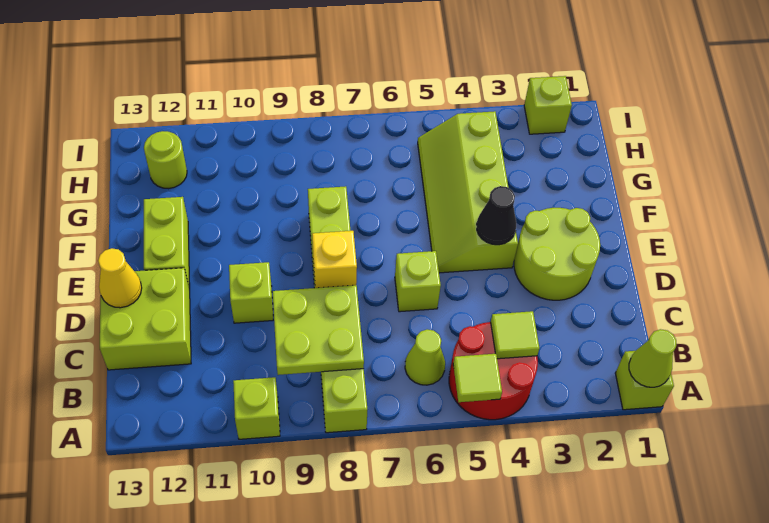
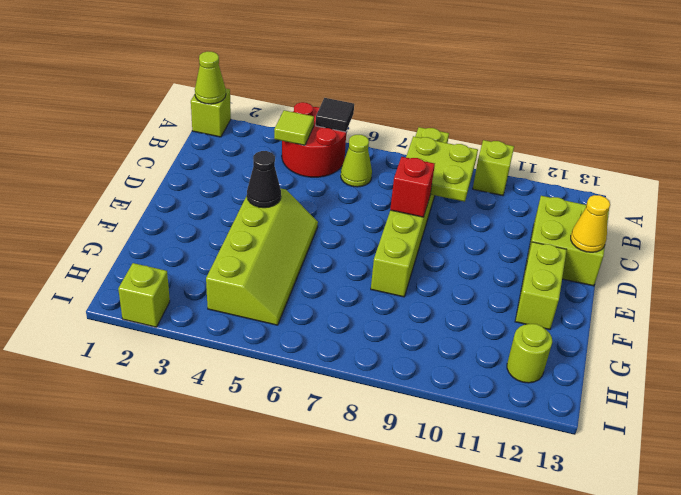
lime 1x1 tile [453,354,502,402] -> black 1x1 tile [316,98,354,132]
lime 2x2 round brick [514,207,600,300] -> none
lime 1x1 brick [395,251,441,312] -> none
yellow 1x1 brick [312,231,357,288] -> red 1x1 brick [390,157,435,217]
lime 1x1 brick [229,262,273,323] -> none

